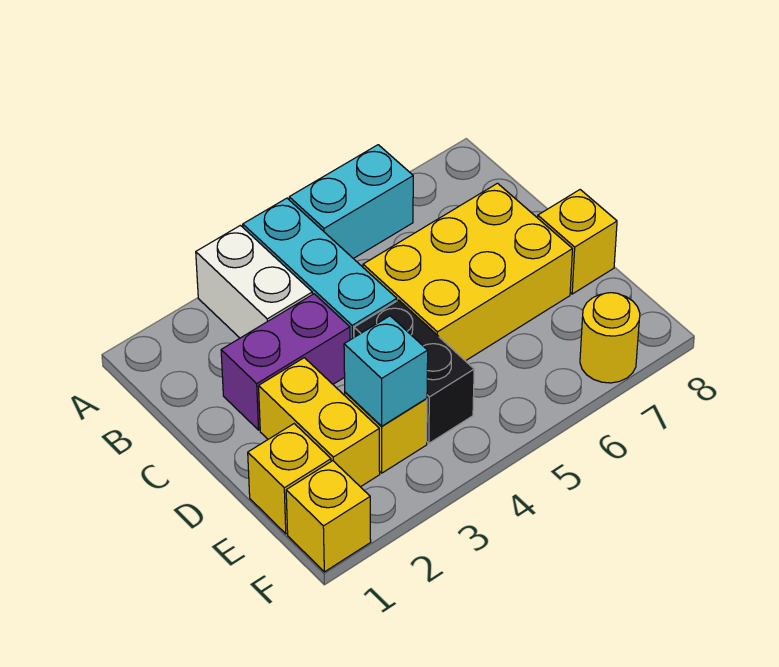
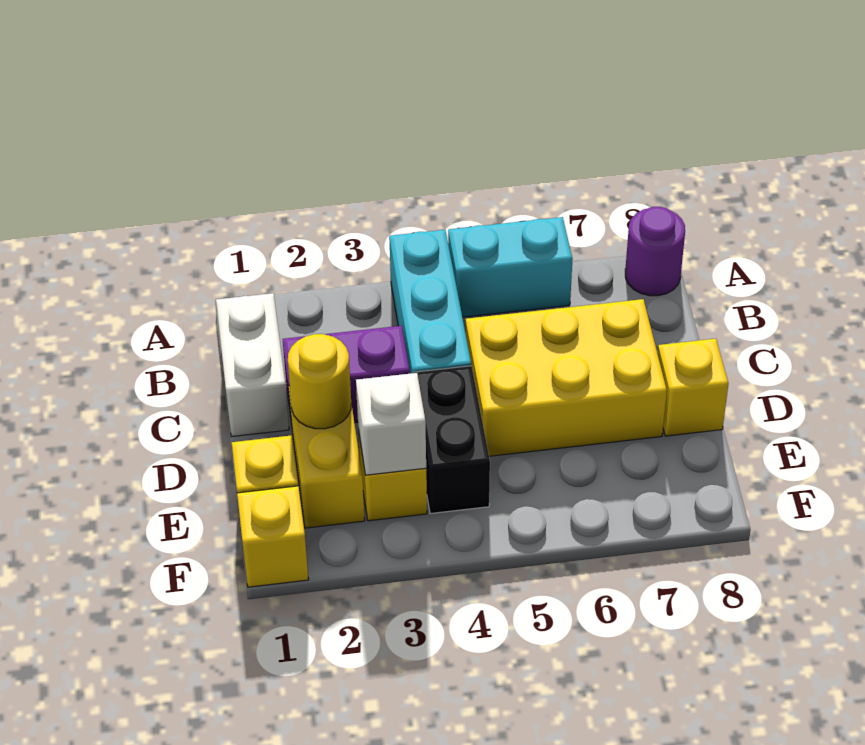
white 1x2 brick [196,225,312,338] -> white 1x2 brick moved to [216,293,289,437]
none -> purple 1x1 round brick [625,207,685,296]
cyan 1x1 brick [344,316,428,426] -> white 1x1 brick [356,373,426,475]
yellow 1x1 round brick [580,293,640,383] -> yellow 1x1 round brick moved to [288,334,351,429]

